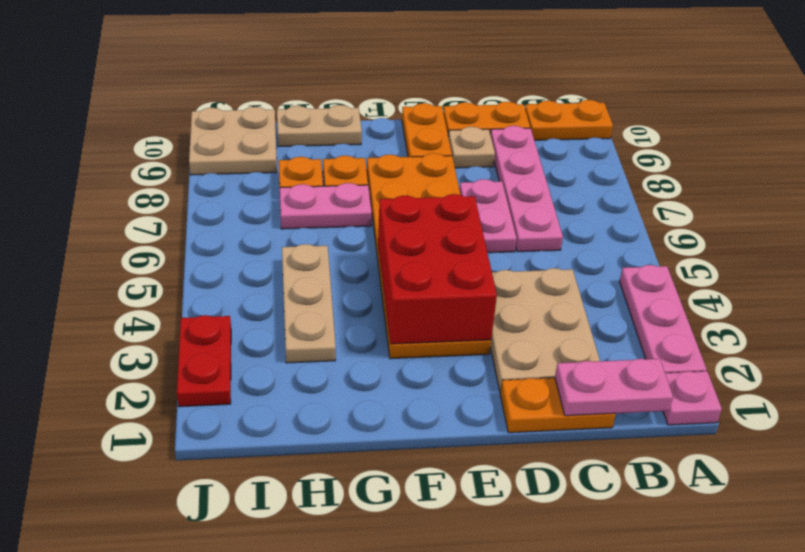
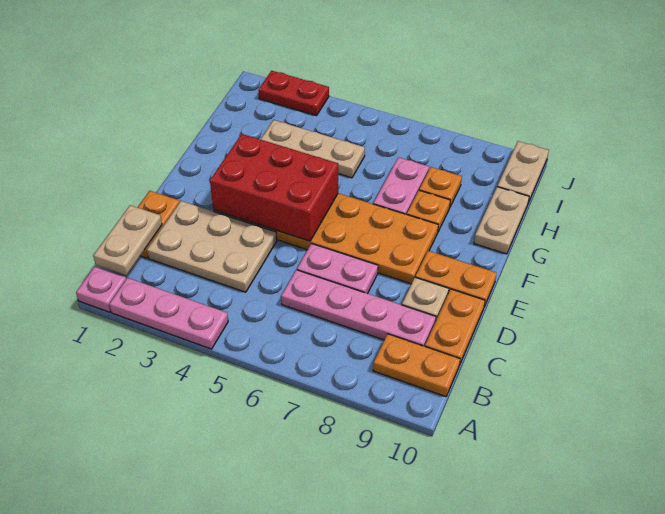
orange 1x2 plate [525,100,613,140] -> orange 1x2 plate turned to [373,334,460,397]
pink 1x2 plate [555,359,673,416] -> tan 1x2 plate [93,205,162,275]
tan 2x2 plate [189,107,277,175] -> tan 1x2 plate [497,141,549,203]

